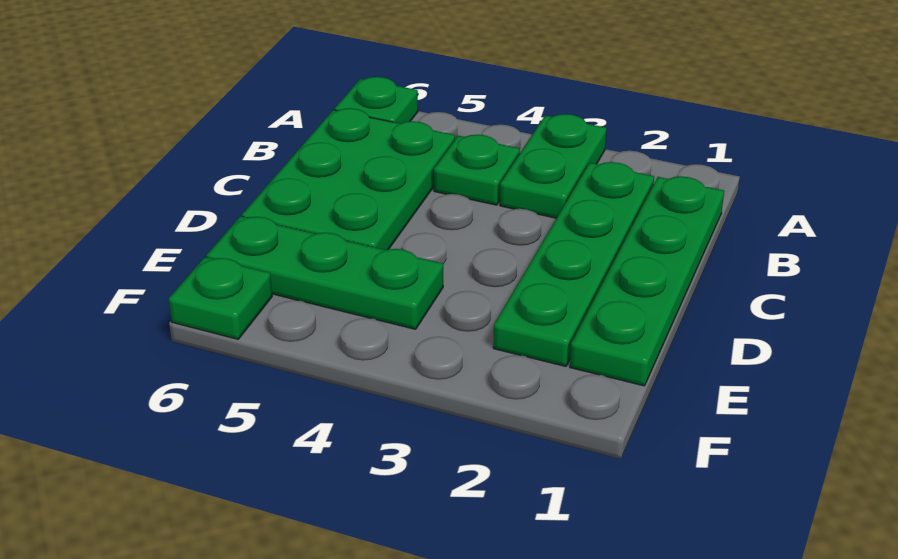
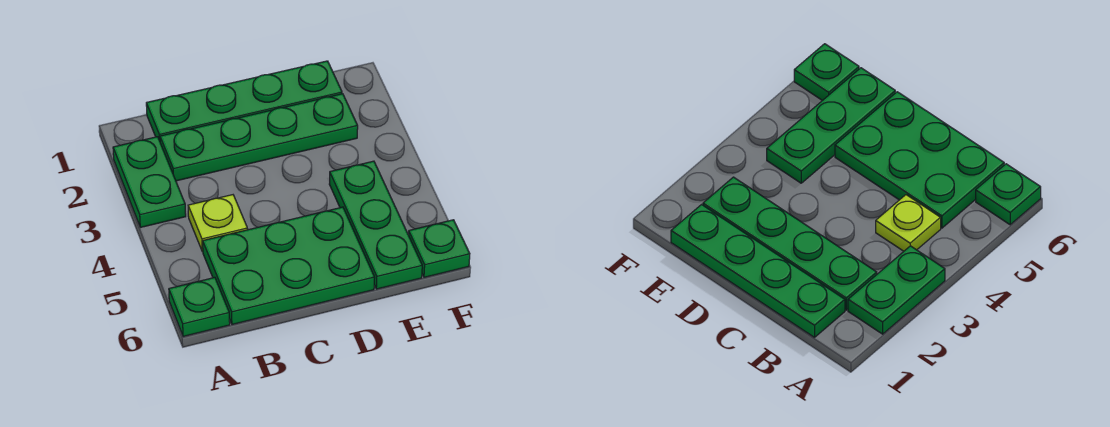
green 1x2 plate [500,114,607,218] -> green 1x2 plate turned to [113,137,186,227]
green 1x1 plate [434,135,520,205] -> lime 1x1 plate [188,195,248,252]

